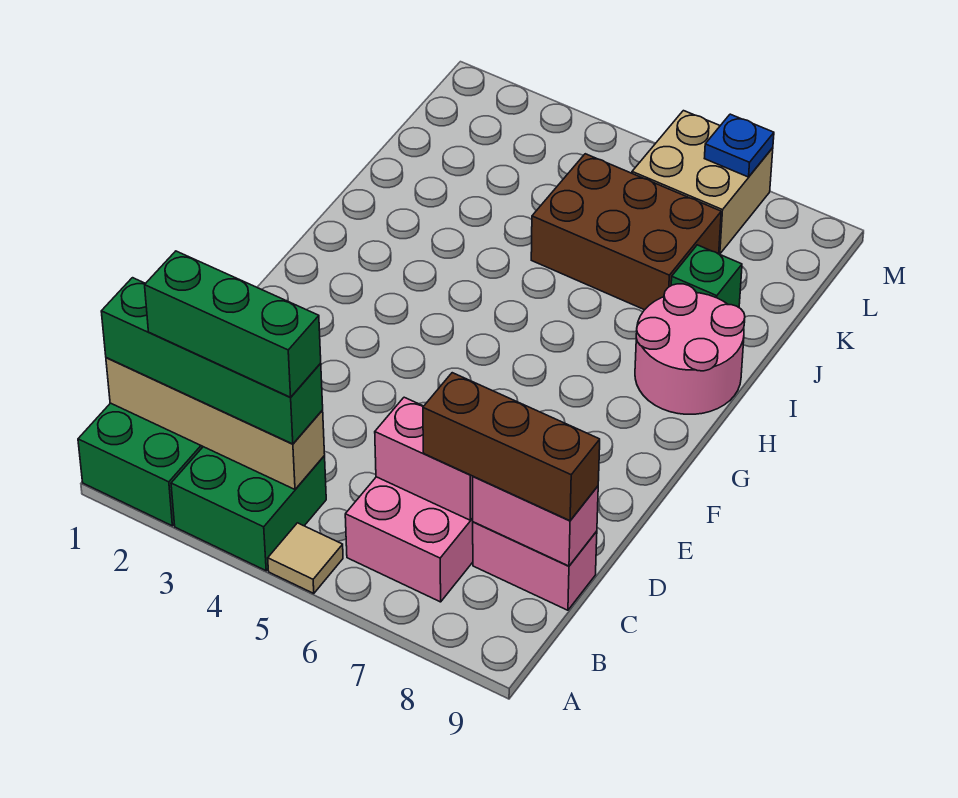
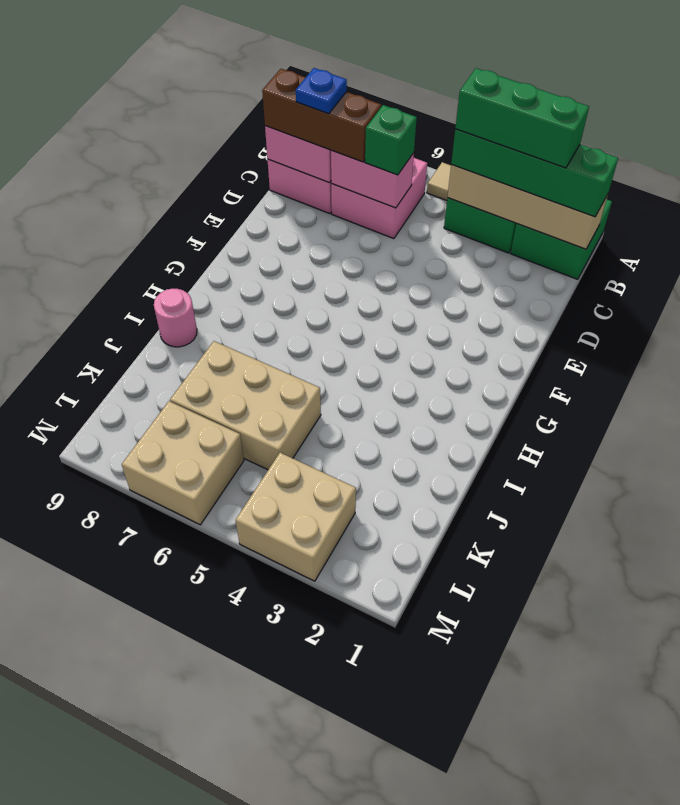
pink 2x2 round brick [635,284,745,414] -> pink 1x1 round brick [154,289,197,347]
brown 2x3 brick [531,154,721,310] -> tan 2x3 brick [170,341,321,470]
green 1x1 brick [671,245,742,307] -> green 1x1 brick moved to [365,105,417,175]
none -> tan 2x2 brick [236,453,356,581]
blue 1x1 plate [704,114,774,177] -> blue 1x1 plate moved to [296,68,347,114]

